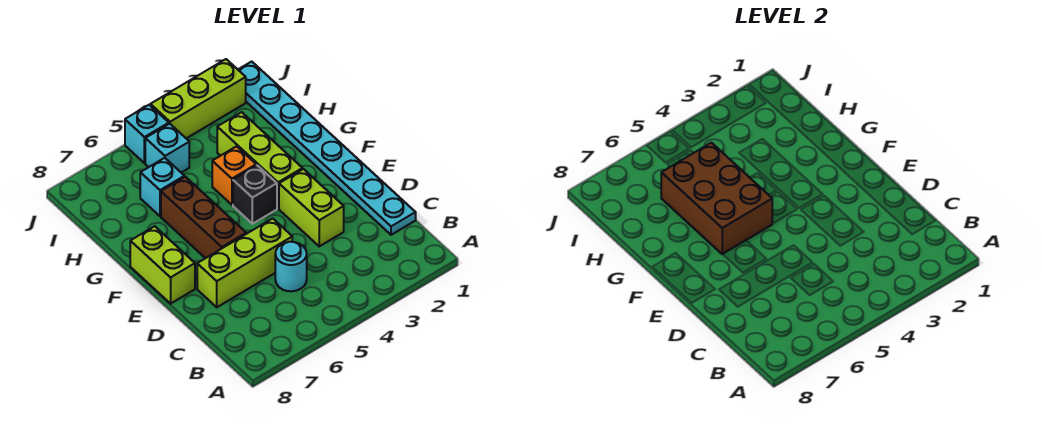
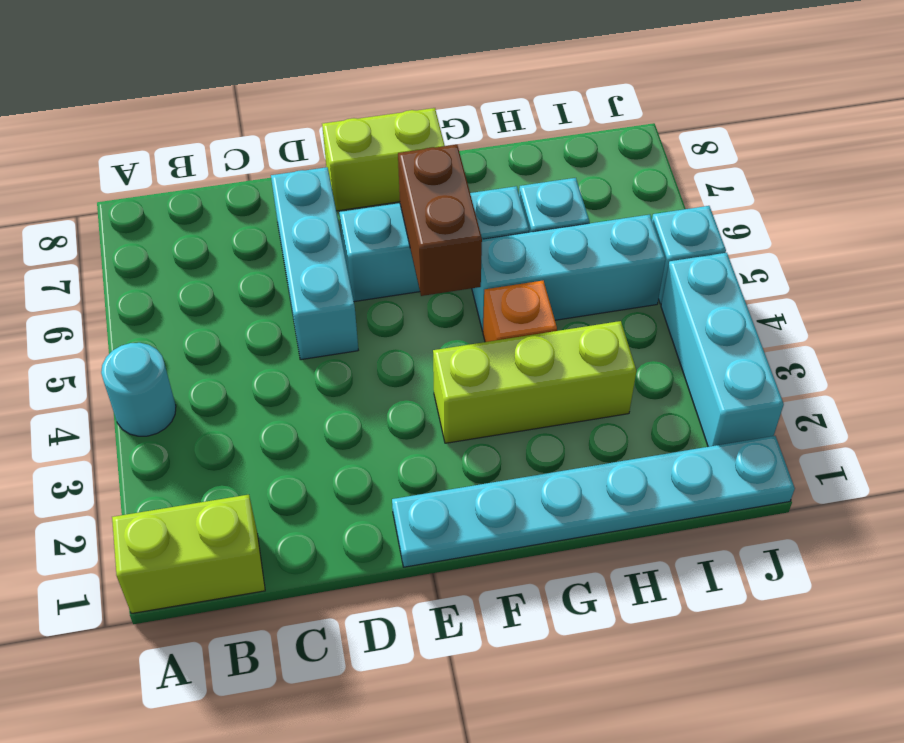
cyan 1x8 plate [238,61,416,235] -> cyan 1x6 plate [392,436,795,567]
cyan 1x1 round brick [275,242,307,291] -> cyan 1x1 round brick moved to [101,343,176,436]
lime 1x2 brick [279,169,344,246] -> lime 1x2 brick moved to [112,495,265,614]
lime 1x3 brick [197,218,292,307] -> cyan 1x3 brick [271,167,358,360]
brown 1x3 brick [161,177,246,258] -> cyan 1x3 brick [339,186,529,302]
black 1x1 brick [233,165,277,224] -> none
brown 2x3 brick [661,143,772,254] -> brown 1x2 brick [398,145,482,296]
cyan 1x1 brick [145,124,189,173] -> cyan 1x3 brick [472,215,665,331]
lime 1x3 brick [150,59,246,138] -> cyan 1x3 brick [661,253,784,447]

